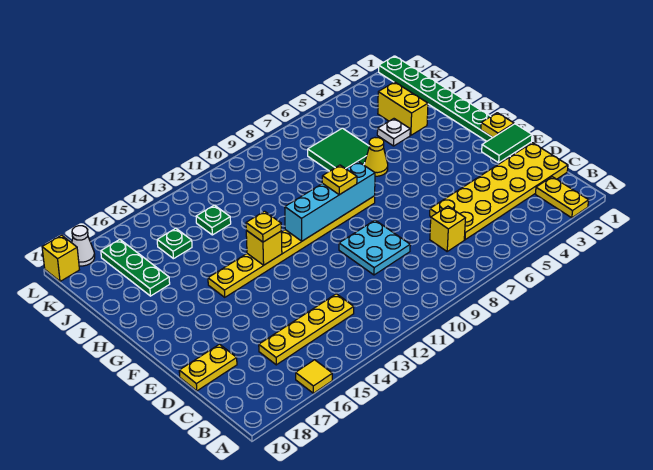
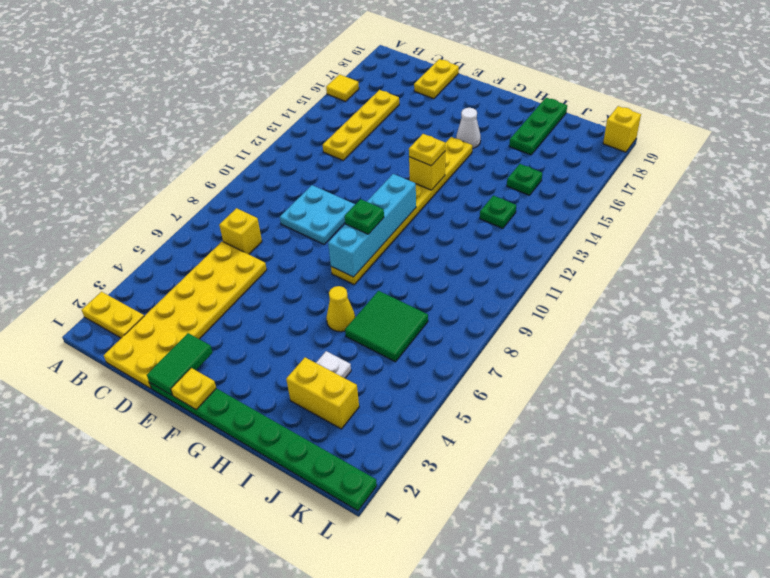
yellow 1x1 plate [322,165,357,195] -> green 1x1 plate [345,199,384,234]
green 1x3 plate [101,240,170,296] -> green 1x3 plate turned to [509,98,567,155]
white 1x1 cone [72,226,95,266] -> white 1x1 cone moved to [456,108,481,149]

